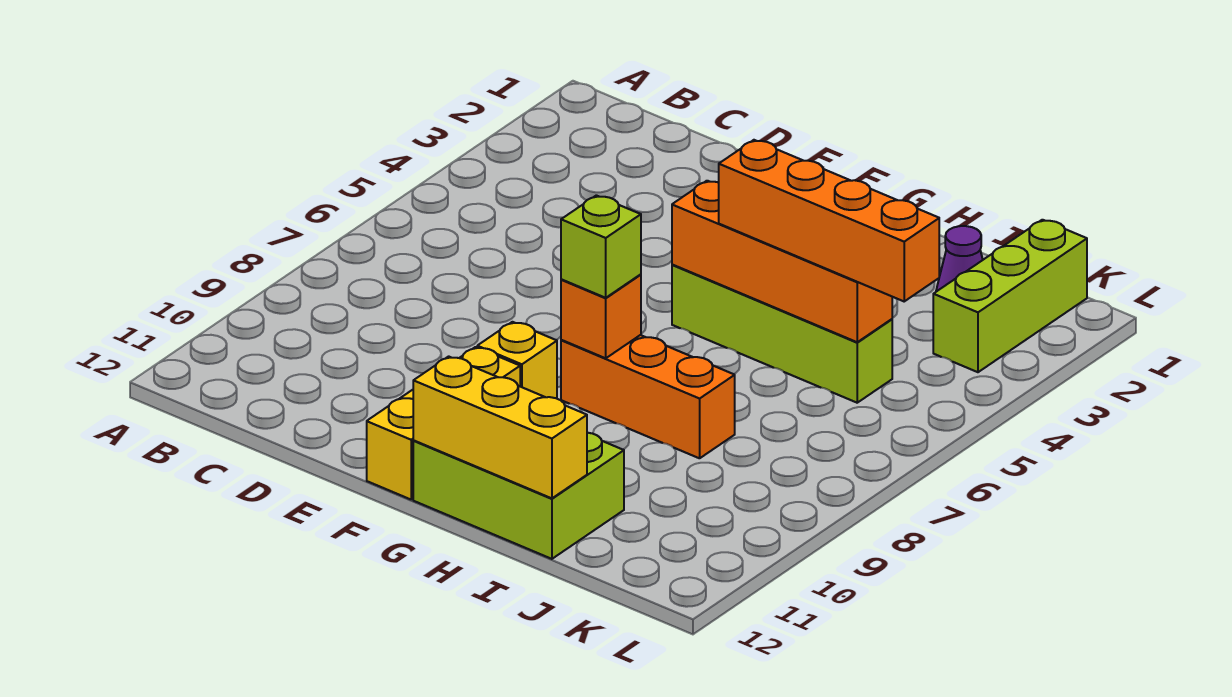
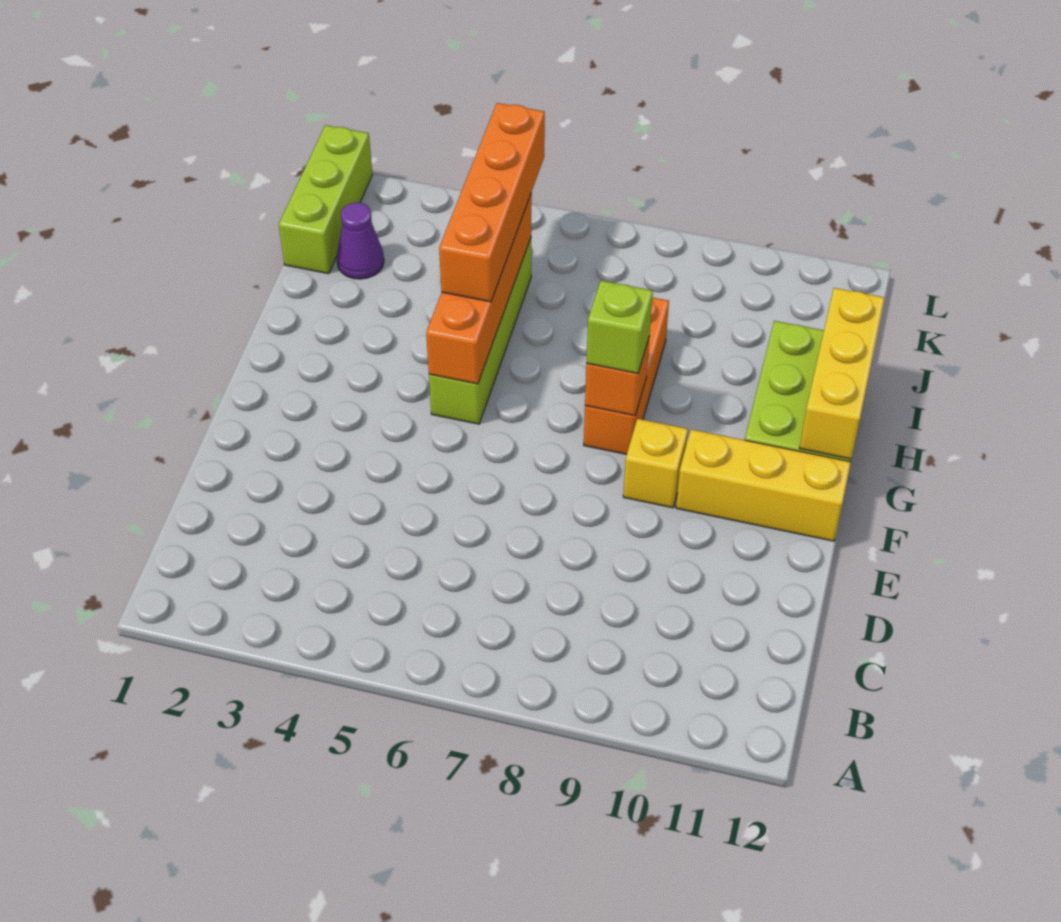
lime 1x3 brick [933,220,1087,372] -> lime 1x3 brick turned to [279,125,372,274]

